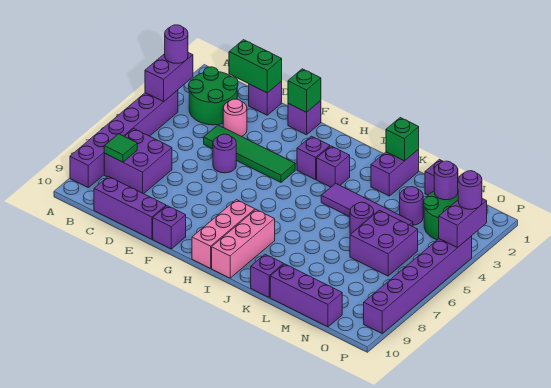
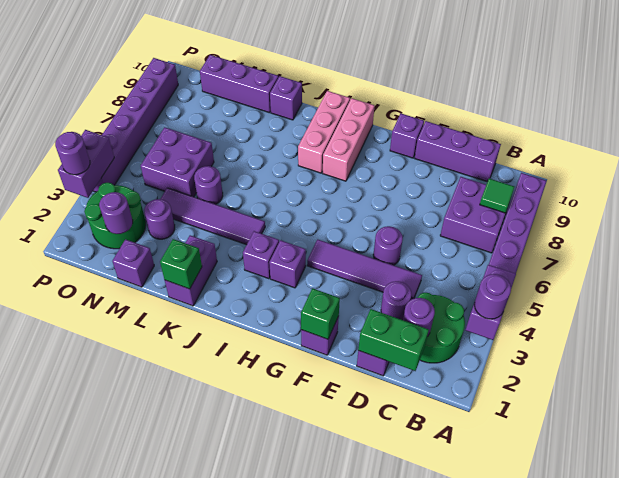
none -> purple 1x1 round brick [403,298,435,337]
pink 1x1 round brick [223,99,247,137] -> purple 1x1 round brick [381,281,412,320]
green 1x4 tile [204,125,295,182] -> purple 1x4 tile [307,239,422,300]

